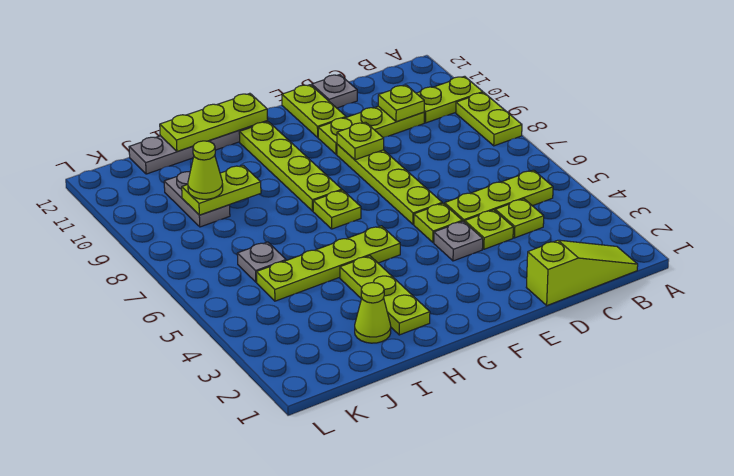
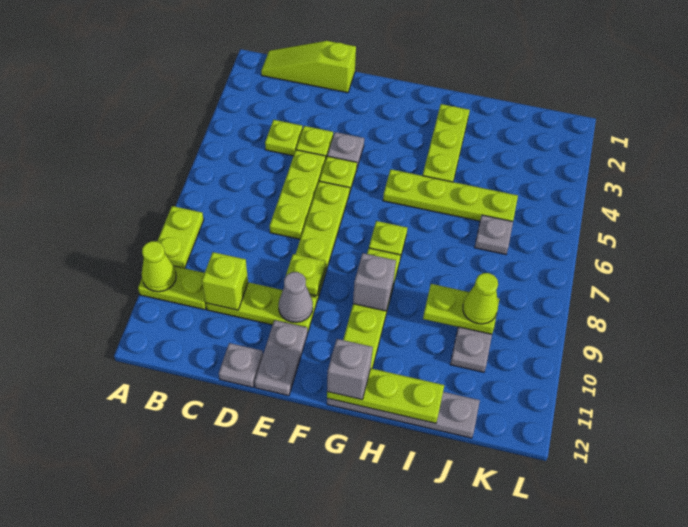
lime 1x3 plate [445,170,553,222] -> lime 1x3 plate turned to [270,150,326,239]
lime 1x1 plate [378,85,424,122] -> lime 1x1 brick [202,252,248,310]
none -> grey 1x1 cone [279,272,313,322]
lime 1x2 plate [282,85,346,137] -> grey 1x2 plate [255,320,308,396]
none -> grey 1x1 brick [353,253,396,311]
none -> grey 1x1 brick [327,339,373,400]
lime 1x1 cone [355,283,391,343] -> lime 1x1 cone moved to [142,241,176,292]

